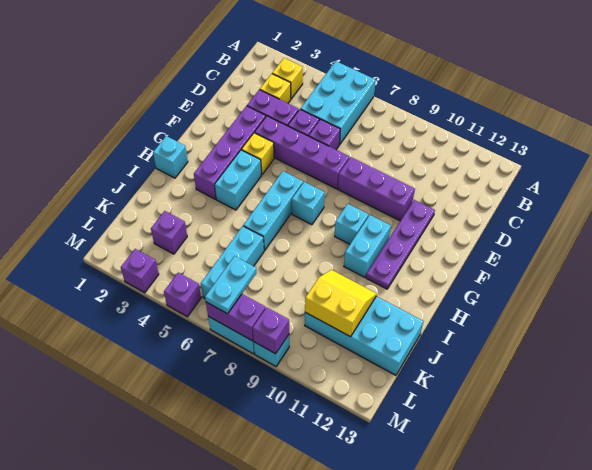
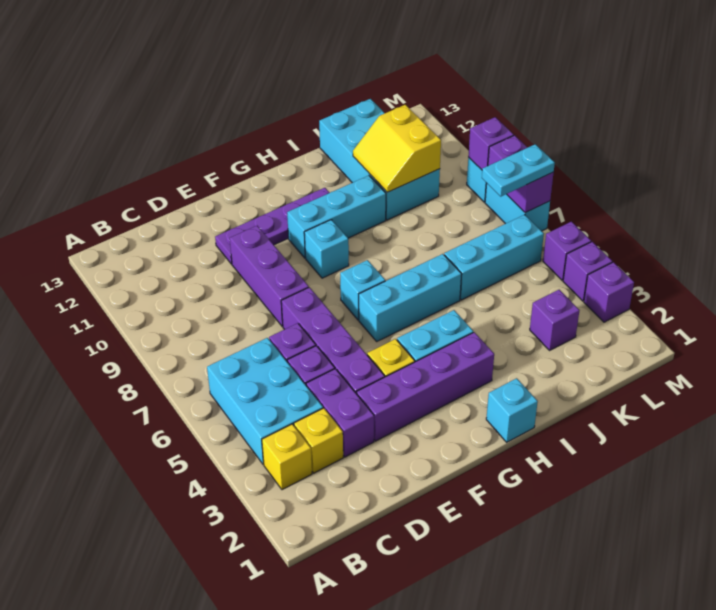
cyan 2x3 brick [300,61,375,144] -> cyan 2x3 brick turned to [207,338,323,464]
cyan 1x2 brick [344,215,391,277] -> cyan 1x3 brick [287,176,386,258]
none -> purple 1x1 brick [563,242,612,301]

